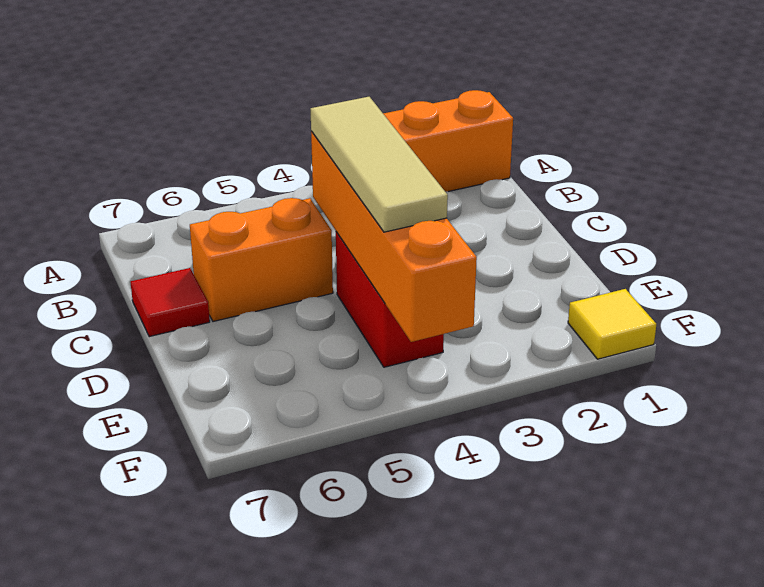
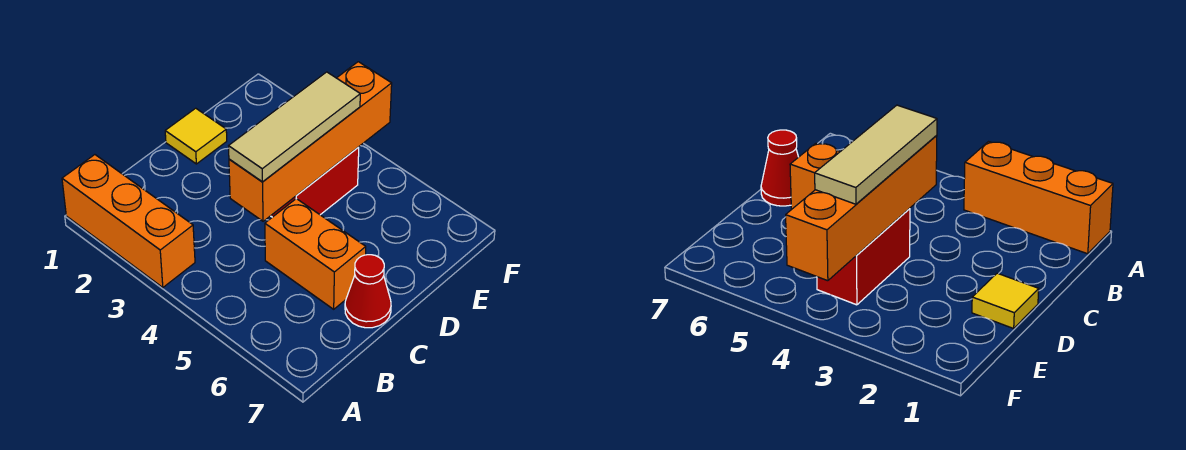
red 1x1 tile [130,268,210,337] -> red 1x1 cone [345,255,391,328]
yellow 1x1 tile [568,289,656,359] -> yellow 1x1 tile moved to [165,108,227,164]

